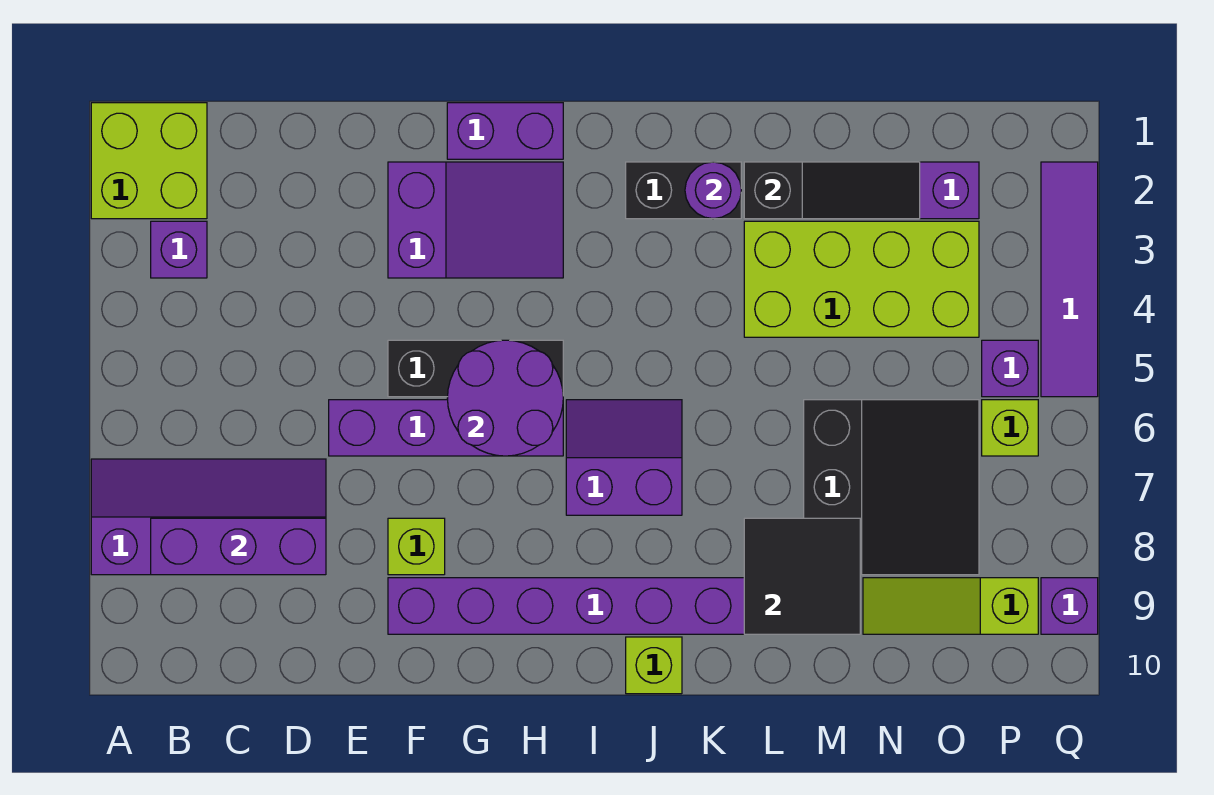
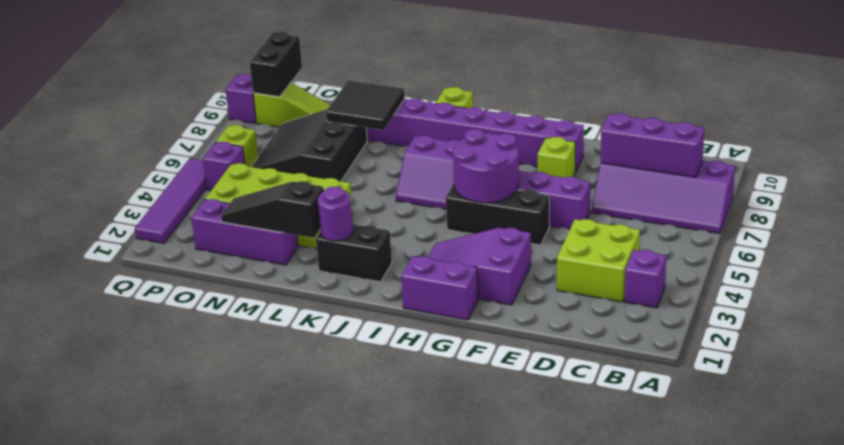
lime 2x2 brick [91,103,207,219] -> lime 2x2 brick moved to [557,219,640,302]
none -> black 1x2 brick [250,31,302,97]

